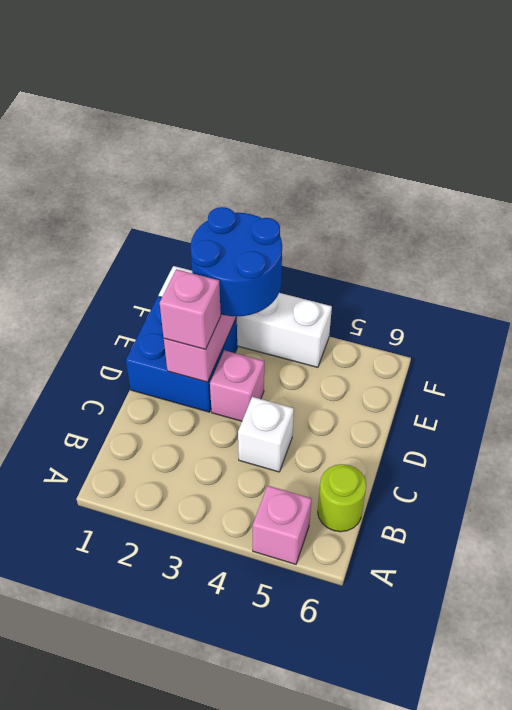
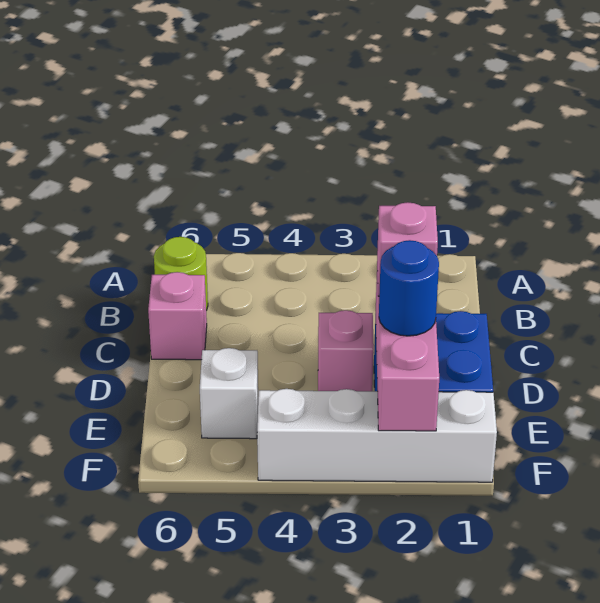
pink 1x1 brick [253,486,312,564] -> pink 1x1 brick moved to [148,272,207,360]
white 1x1 brick [238,397,294,472] -> white 1x1 brick moved to [200,348,258,439]
blue 2x2 round brick [191,207,282,317] -> blue 1x1 round brick [379,240,439,336]

